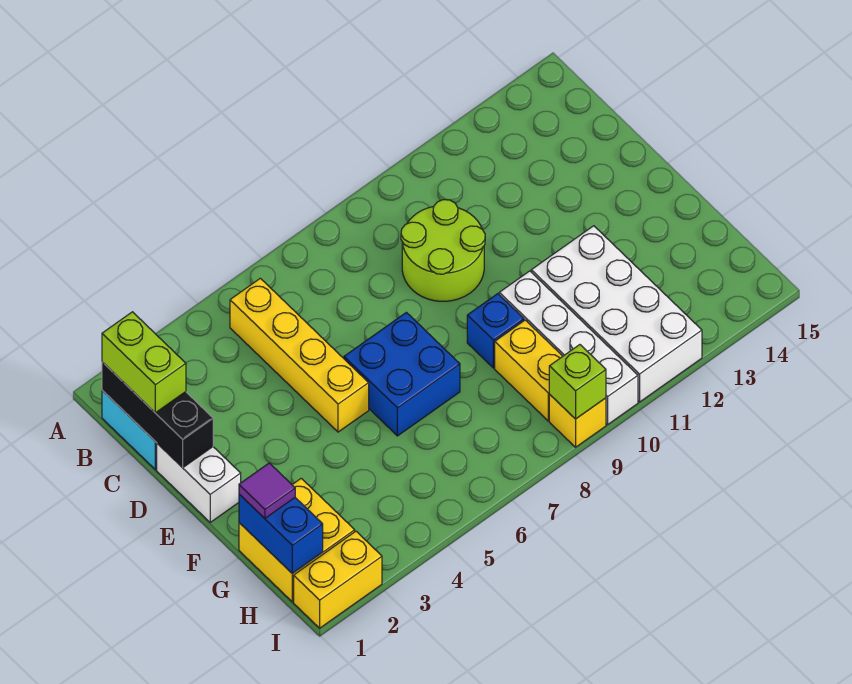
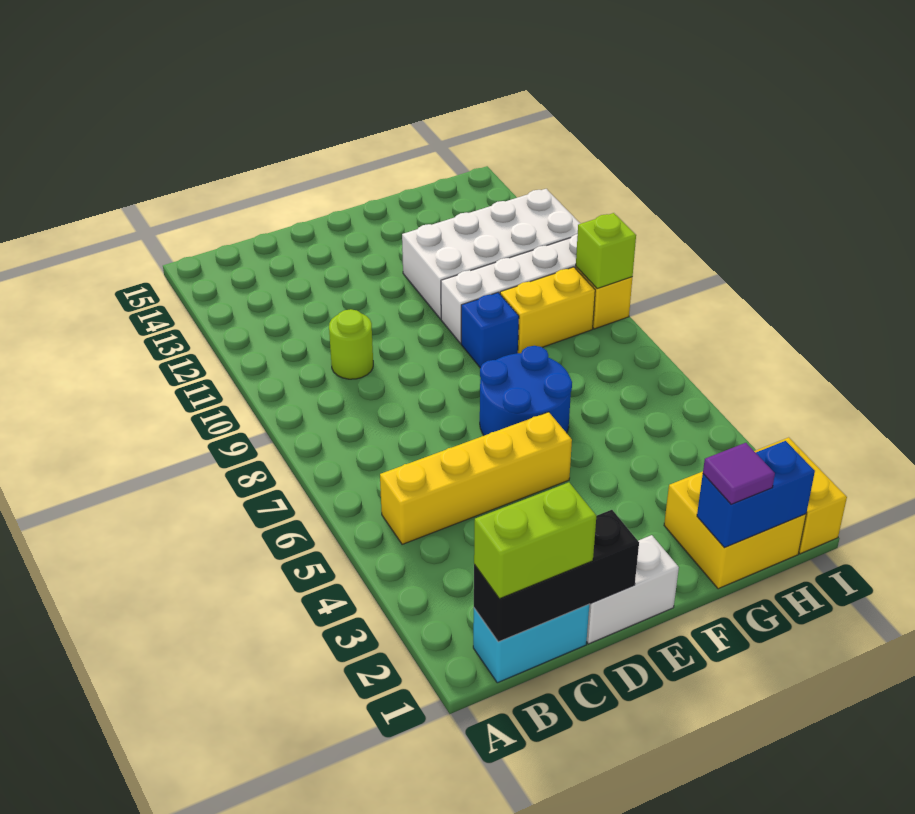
lime 2x2 round brick [401,200,485,301] -> lime 1x1 round brick [329,309,373,379]
blue 2x2 brick [344,312,460,436] -> blue 2x2 round brick [480,346,572,436]

